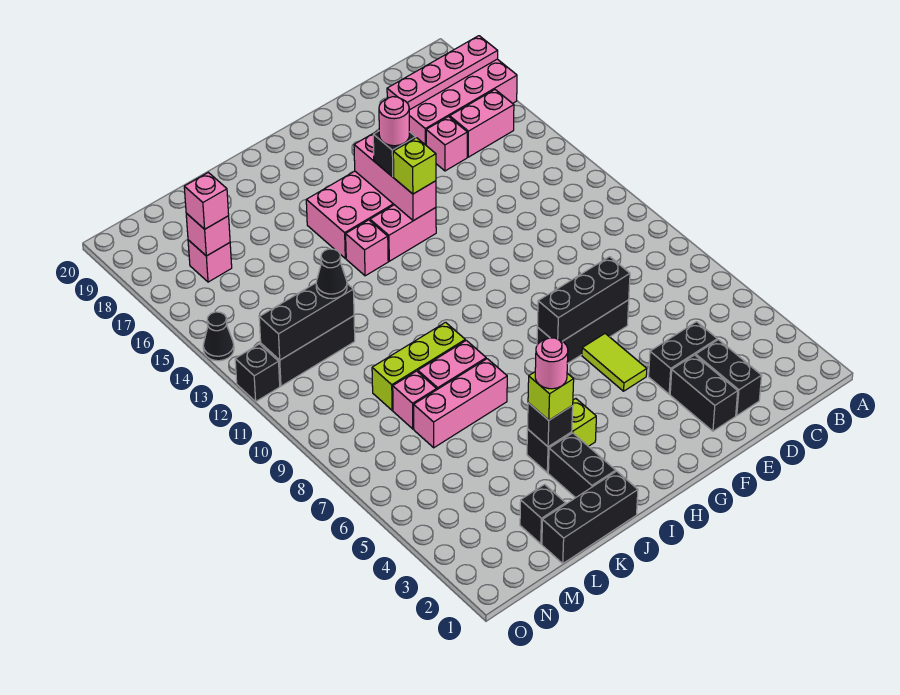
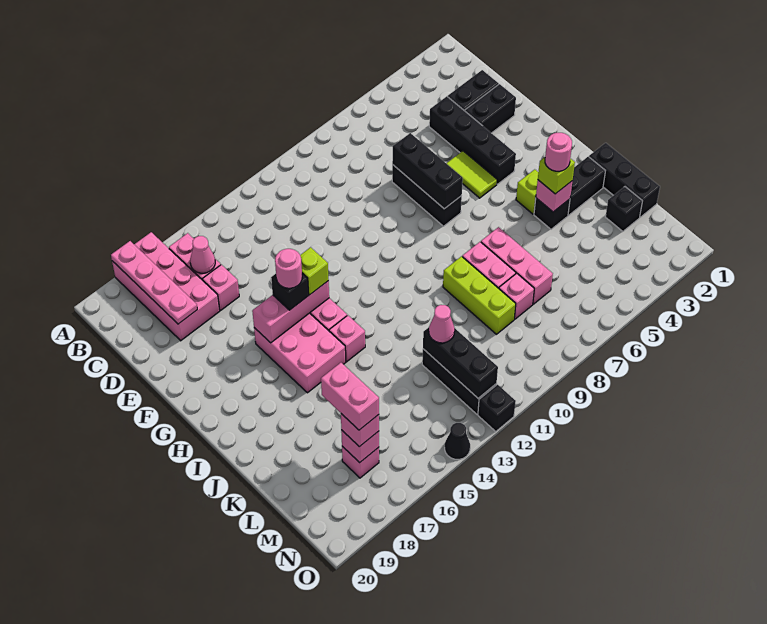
none -> pink 1x1 cone [190,236,215,273]
black 1x2 brick [649,322,717,394] -> black 1x4 brick [429,96,516,184]
lime 1x2 tile [582,334,647,391] -> lime 1x2 tile turned to [446,151,497,198]
black 1x1 brick [527,403,573,447] -> pink 1x1 brick [536,180,572,212]
black 1x1 cone [316,249,347,299] -> pink 1x1 cone [429,305,455,343]
none -> pink 1x2 brick [321,363,379,430]

